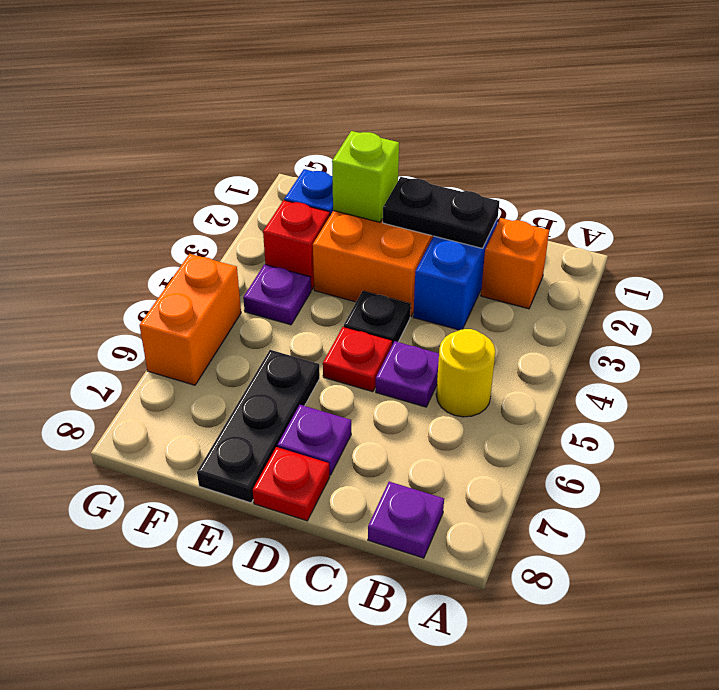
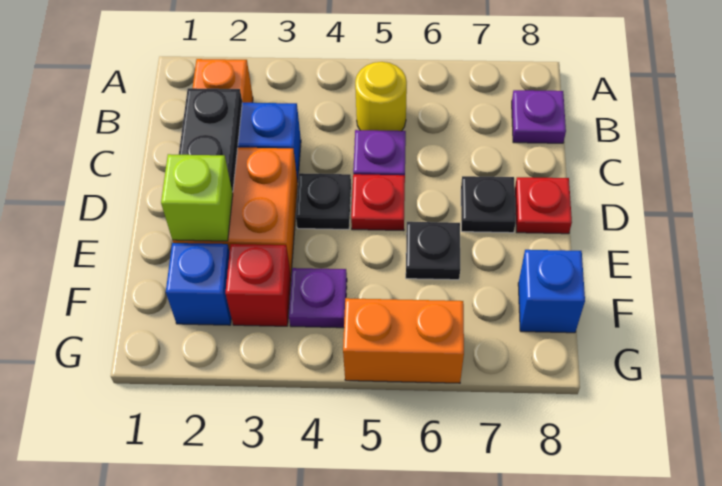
purple 1x1 plate [277,405,351,475] -> black 1x1 plate [461,176,516,233]
black 1x3 plate [197,350,320,503] -> black 1x1 plate [406,222,460,280]
none -> blue 1x1 brick [518,250,585,333]

